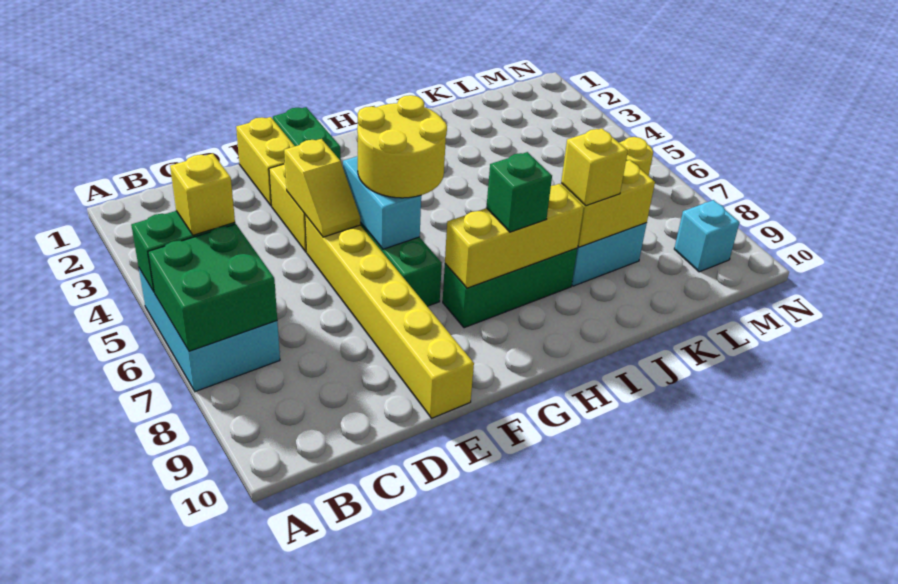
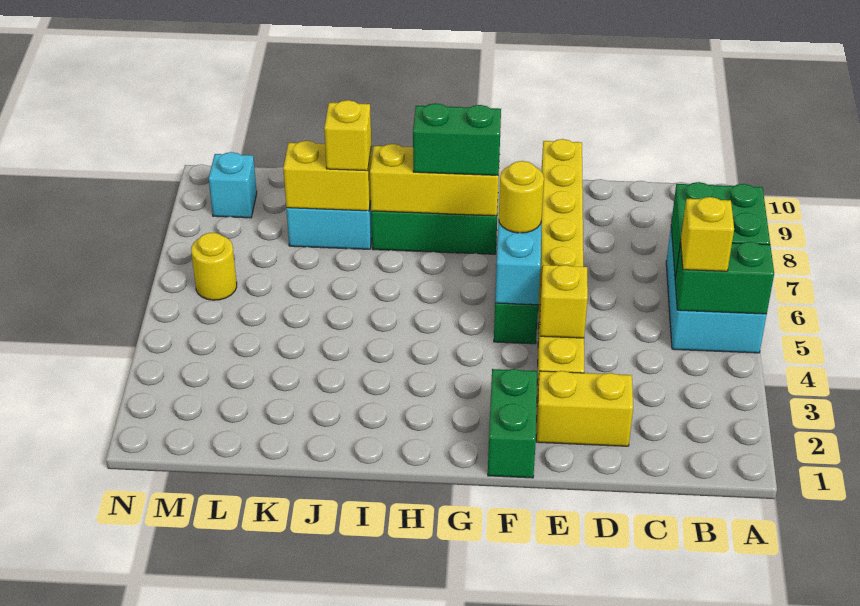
yellow 1x2 brick [236,117,294,206] -> yellow 1x2 brick turned to [536,371,633,446]
yellow 2x2 round brick [357,95,447,198] -> yellow 1x1 round brick [499,161,544,233]
green 1x1 brick [486,152,552,232] -> green 1x2 brick [413,103,501,175]

